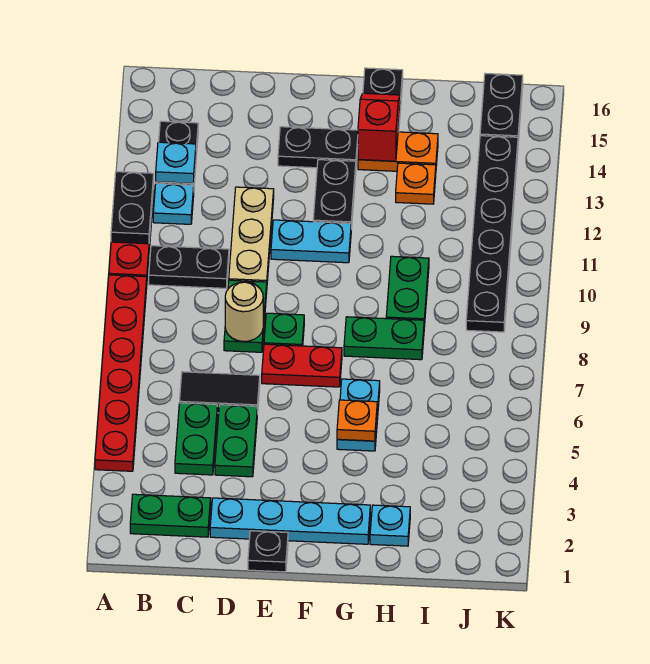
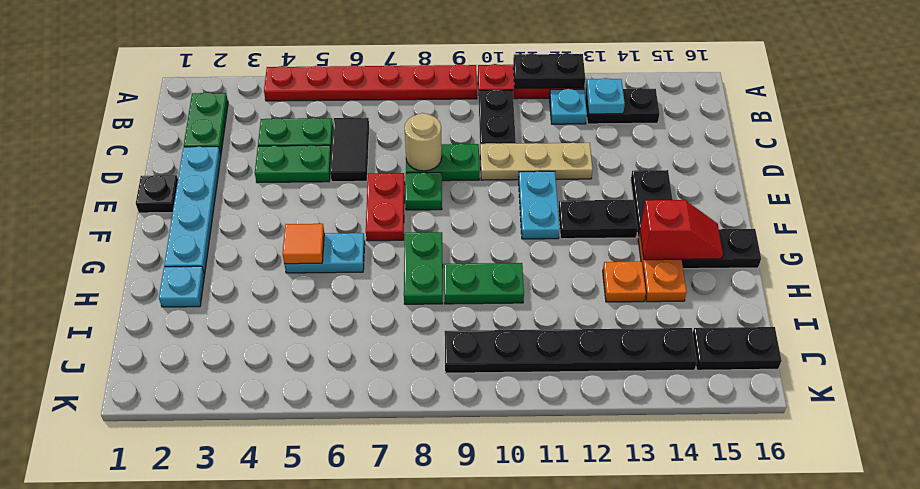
orange 1x1 plate [337,400,377,441] -> orange 1x1 tile [283,224,324,264]

